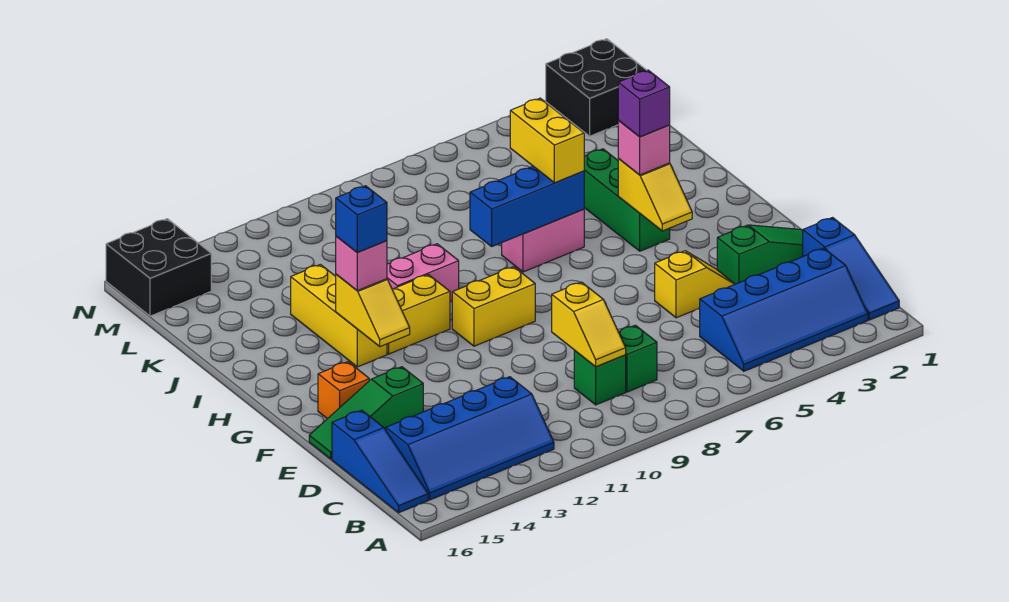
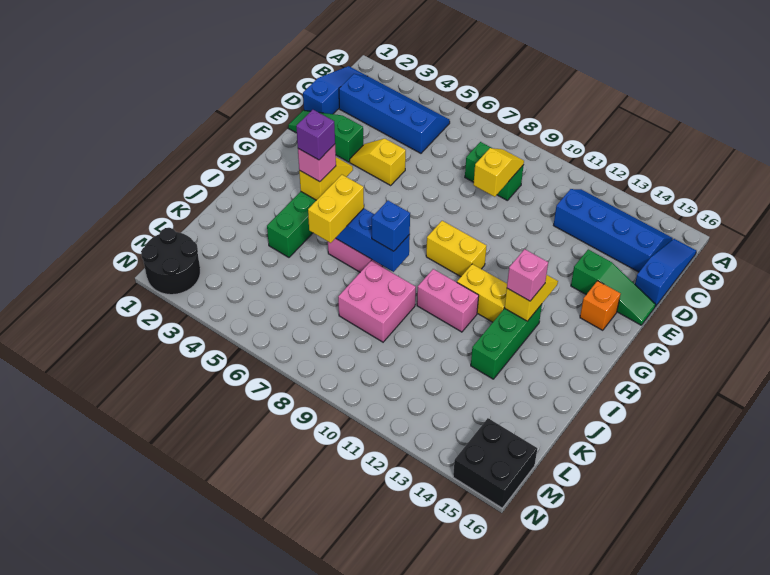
yellow 1x3 brick [291,264,387,367] -> green 1x3 brick [471,304,542,379]
blue 1x1 brick [336,186,387,253] -> blue 1x1 brick moved to [372,201,410,251]
none -> pink 2x2 brick [338,261,416,342]
black 2x2 brick [546,39,647,136] -> black 2x2 round brick [141,228,200,295]

